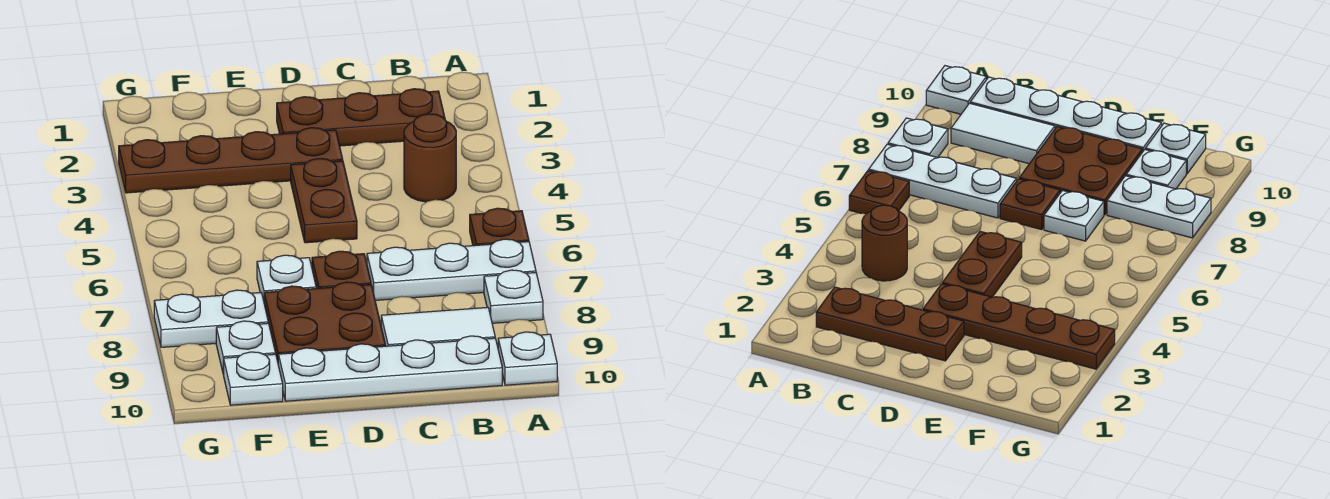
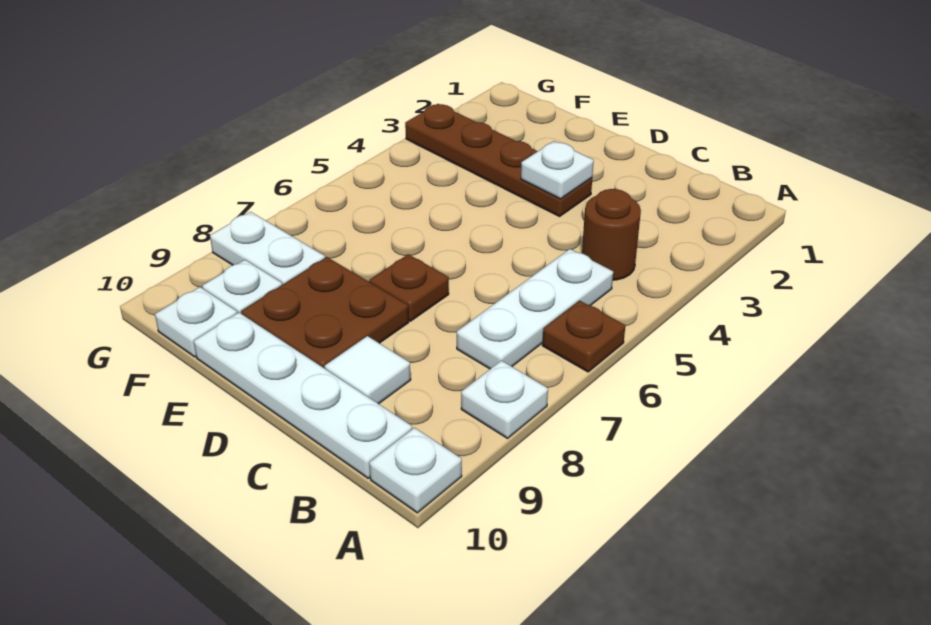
white 1x3 plate [367,239,536,300] -> white 1x3 plate turned to [457,249,613,369]
brown 1x3 plate [277,89,445,146] -> none
white 1x2 tile [381,307,495,346] -> white 1x1 tile [325,336,411,404]
brown 1x2 plate [291,159,357,243] -> none
white 1x1 plate [257,255,316,301] -> white 1x1 plate moved to [521,141,594,199]

